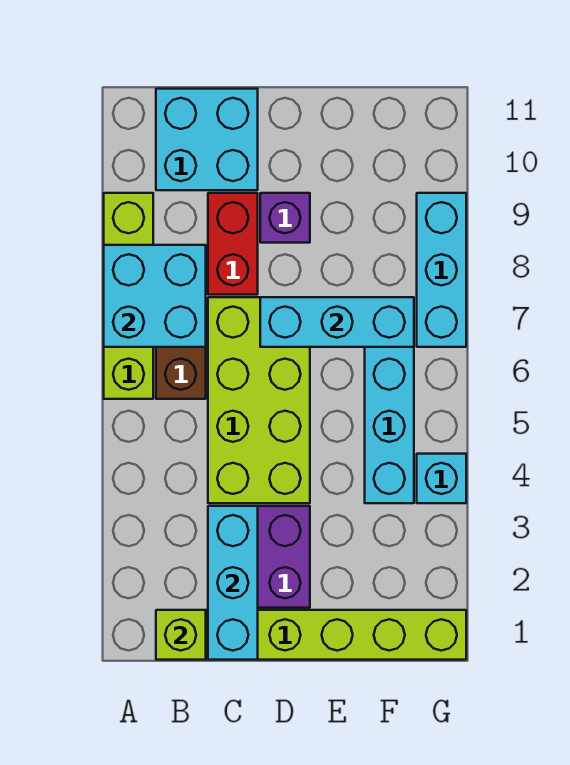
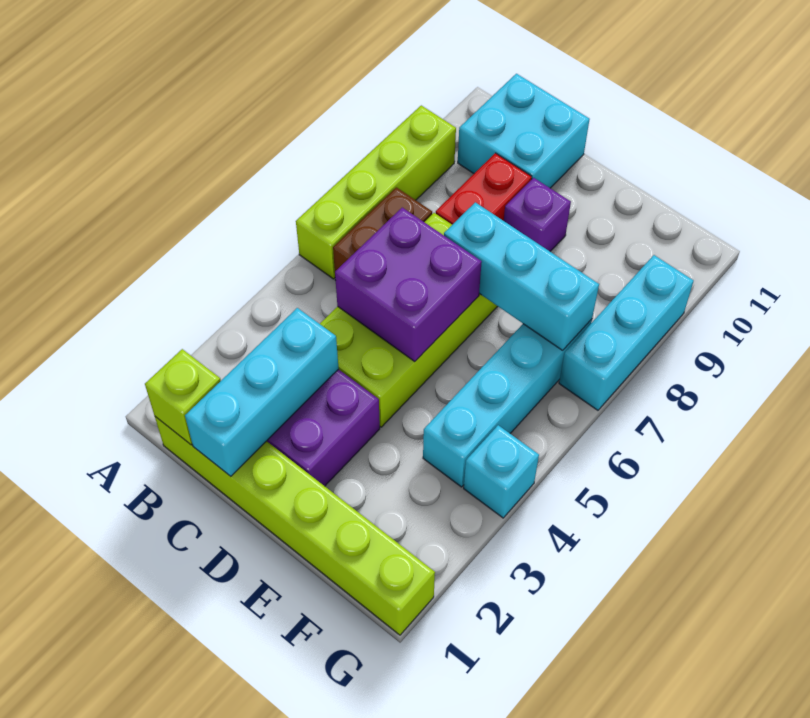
cyan 2x2 brick [104,245,206,347] -> none
none -> purple 2x2 brick [335,208,482,361]

